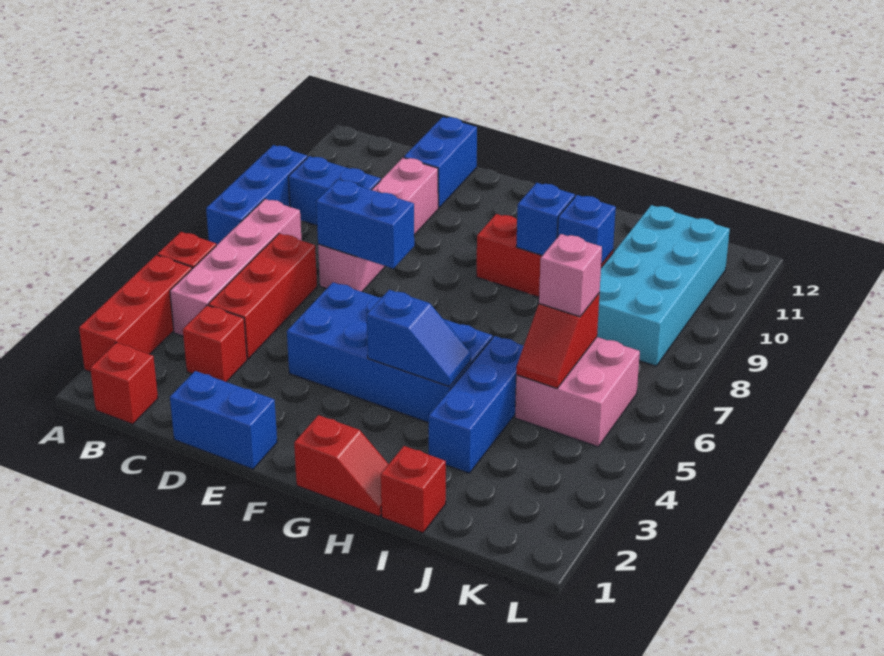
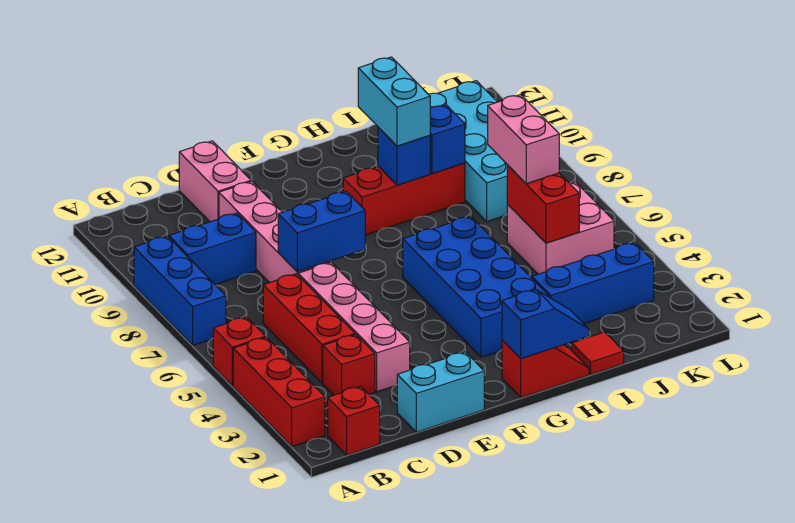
pink 1x4 brick [170,199,302,336] -> pink 1x4 brick moved to [298,262,410,392]
blue 1x2 brick [170,371,277,469] -> cyan 1x2 brick [397,352,484,432]
blue 1x2 brick [404,117,477,208] -> pink 1x2 brick [179,141,251,222]
blue 2x4 brick [287,282,492,423] -> blue 2x4 brick turned to [403,216,549,357]
blue 1x2 slope [367,290,471,387] -> blue 1x2 slope moved to [502,289,589,359]
none -> cyan 1x2 brick [358,57,430,146]
red 1x1 brick [381,446,446,533] -> red 1x1 tile [572,332,624,375]
blue 1x3 brick [429,336,524,473] -> blue 1x3 brick turned to [532,242,654,324]
red 1x2 slope [516,294,599,388] -> red 1x2 brick [507,165,579,243]
pink 1x1 brick [539,234,602,317] -> pink 1x2 brick [488,95,559,184]

